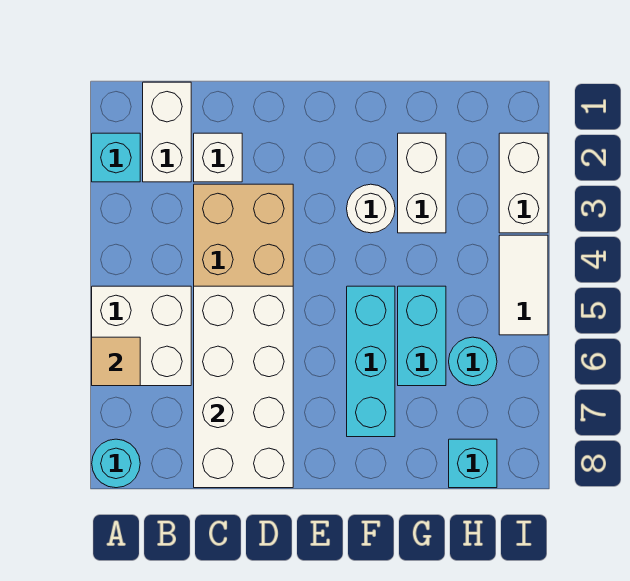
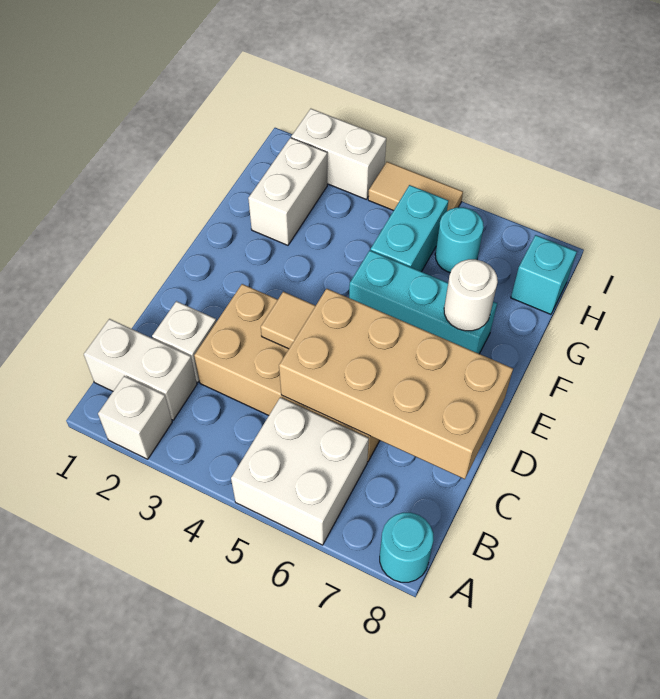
cyan 1x1 brick [92,133,140,182] -> white 1x1 brick [98,376,172,459]
tan 1x1 tile [92,337,140,386] -> tan 1x1 tile moved to [261,292,316,349]
white 2x4 brick [194,286,293,488] -> tan 2x4 brick [279,289,513,479]
white 1x1 round brick [347,184,395,233] -> white 1x1 round brick moved to [444,259,498,331]
white 1x2 brick [398,133,446,233] -> white 1x2 brick turned to [248,138,327,245]
cyan 1x2 brick [398,286,446,386] -> cyan 1x2 brick turned to [371,185,448,272]
white 1x2 tile [499,235,548,335] -> tan 1x2 tile [368,162,463,211]

